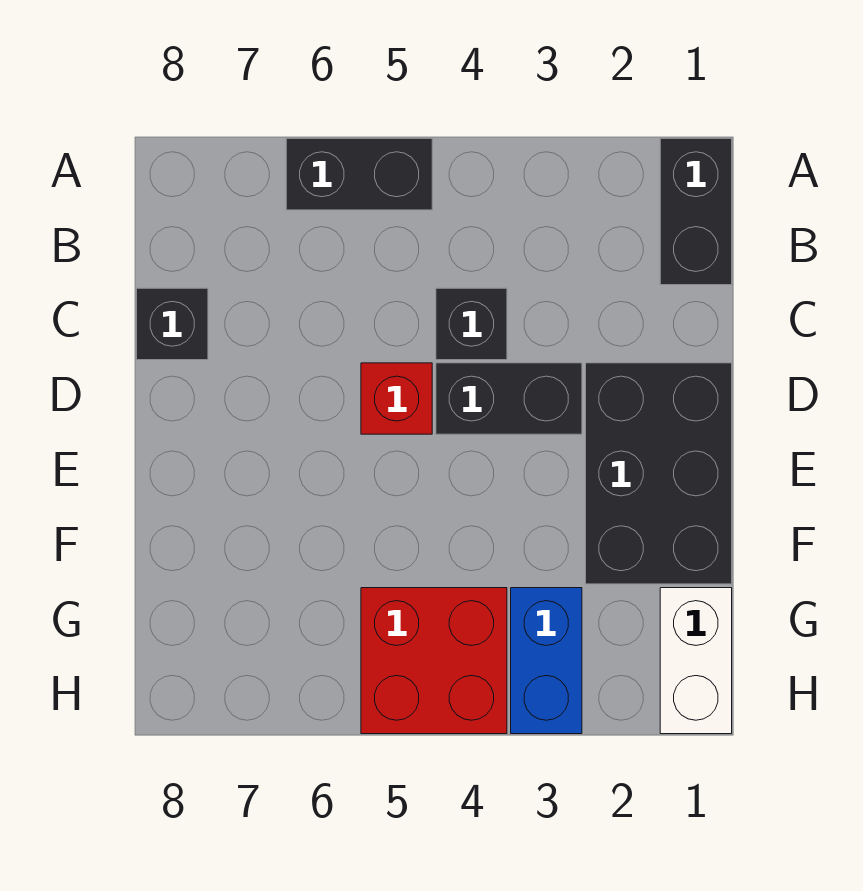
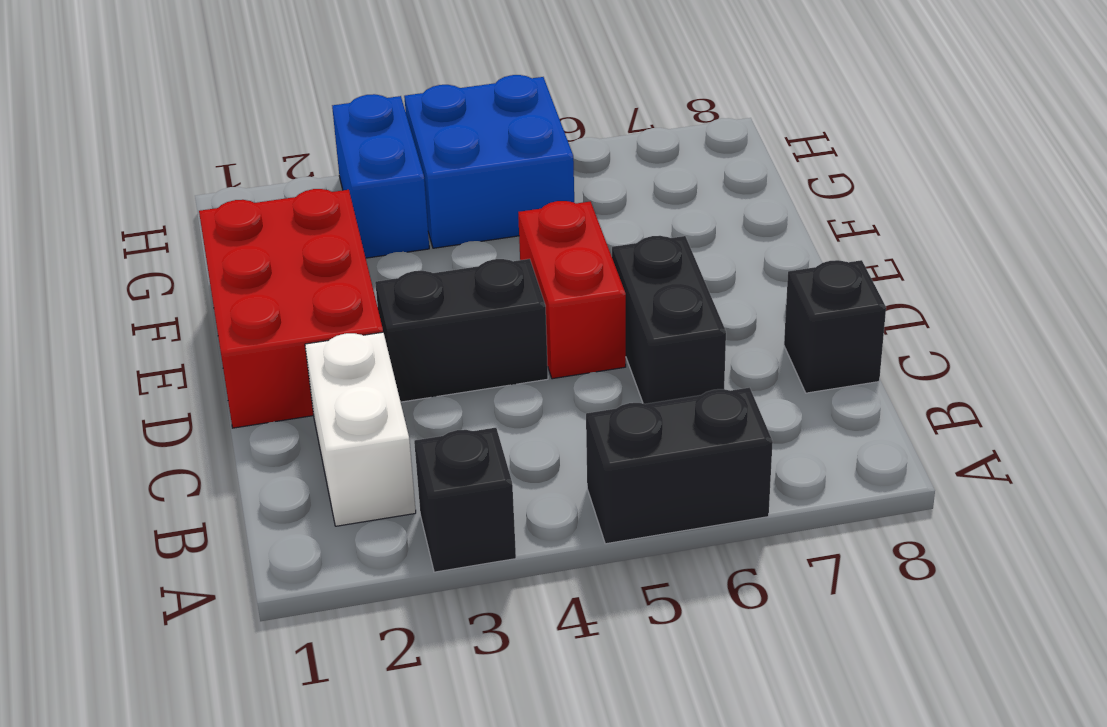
black 1x2 brick [660,139,732,285] -> black 1x2 brick moved to [612,236,726,404]
black 1x1 brick [436,288,507,360] -> black 1x1 brick moved to [414,428,516,572]
black 2x3 brick [586,363,732,584] -> red 2x3 brick [199,189,383,428]
red 1x1 brick [361,363,432,434] -> red 1x2 brick [518,201,626,379]
white 1x2 brick [660,588,732,734] -> white 1x2 brick moved to [305,332,416,526]
red 2x2 brick [361,588,507,734] -> blue 2x2 brick [404,75,574,248]

